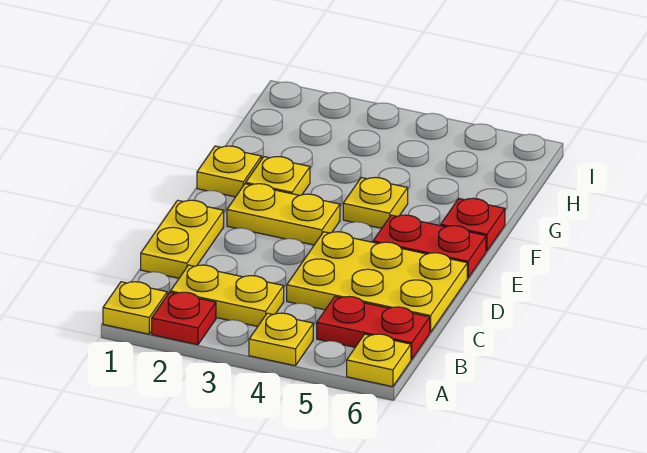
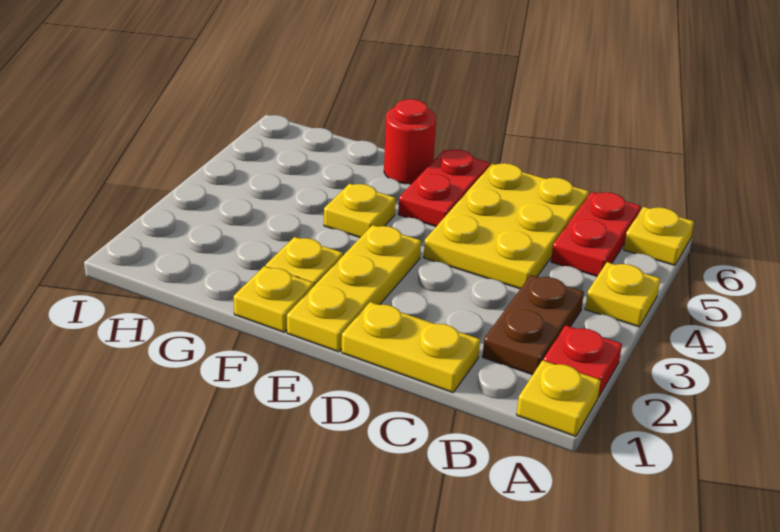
yellow 1x2 plate [170,265,284,326] -> brown 1x2 plate [482,275,584,375]
yellow 1x2 plate [227,184,340,245] -> yellow 1x3 plate [287,225,421,352]
red 1x1 plate [441,198,505,251] -> red 1x1 round brick [384,99,436,184]

